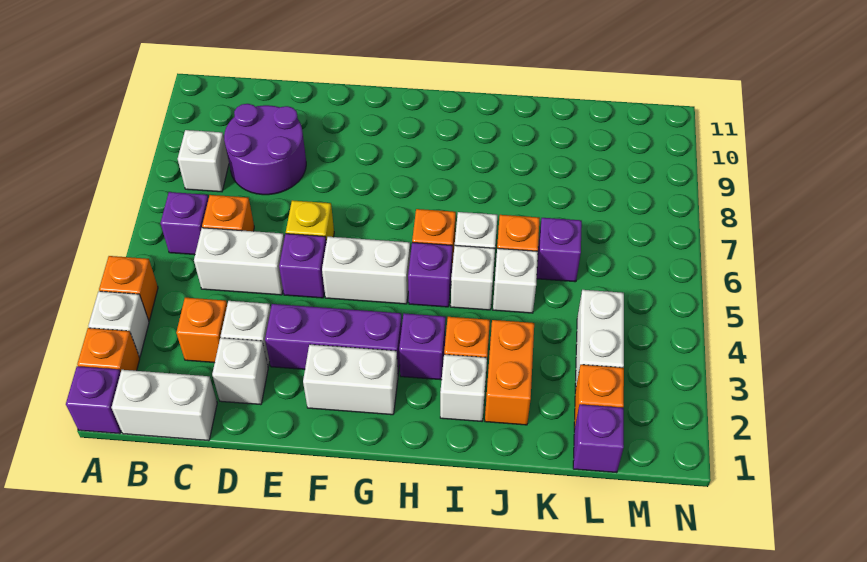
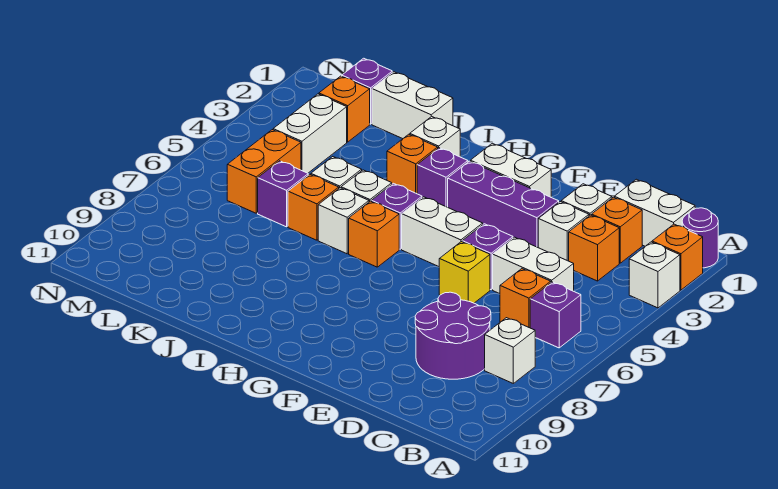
purple 1x1 brick [66,366,121,434] -> purple 1x1 round brick [682,208,718,268]
orange 1x1 brick [99,256,158,321] -> orange 1x1 brick moved to [592,197,642,263]
none -> white 1x2 brick [372,72,453,139]
orange 1x2 brick [485,320,534,425] -> orange 1x2 brick moved to [227,130,301,213]

